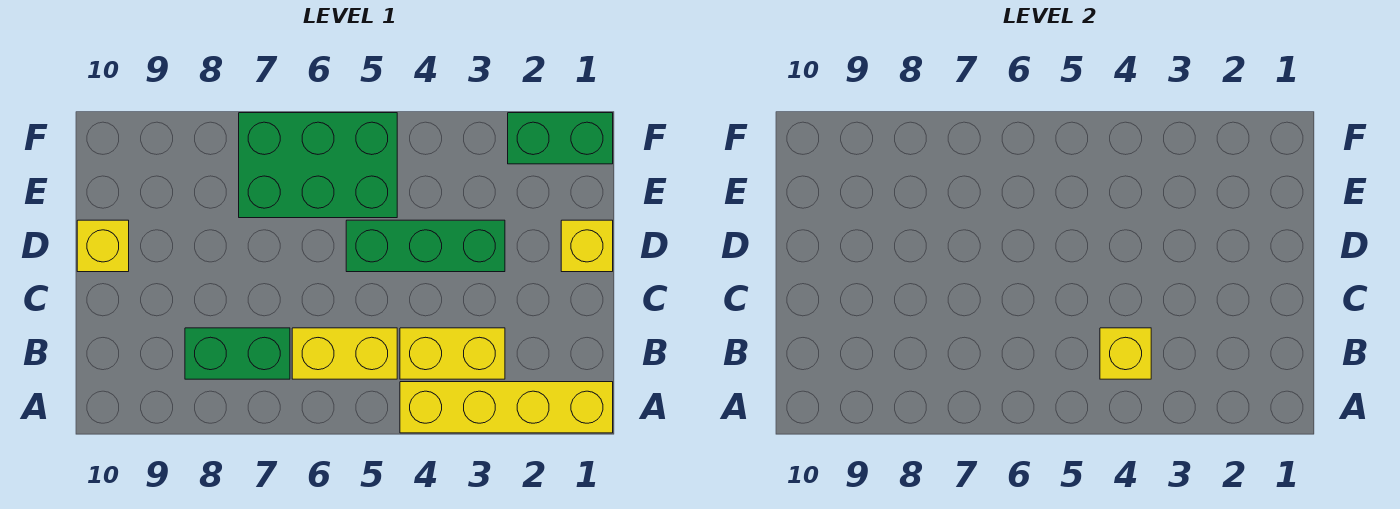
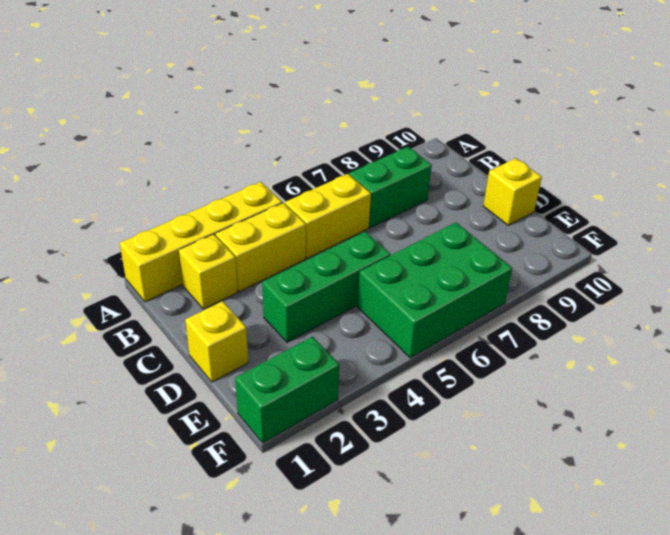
yellow 1x1 brick [1100,328,1151,379] -> yellow 1x1 brick moved to [179,234,238,309]

